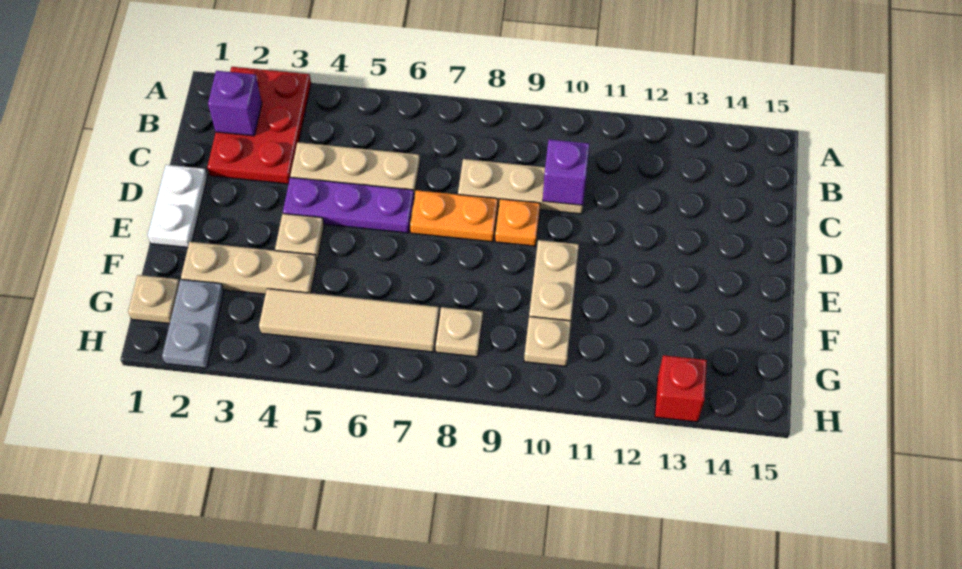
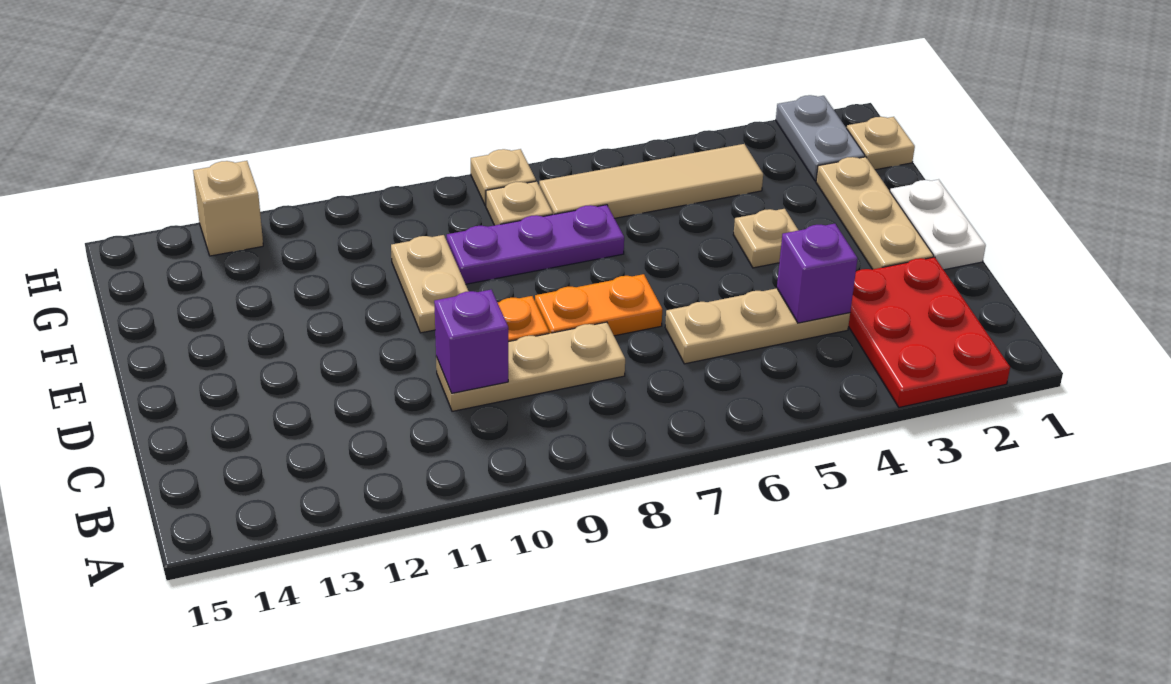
purple 1x1 brick [208,71,262,136] -> purple 1x1 brick moved to [777,224,858,323]
purple 1x3 plate [283,177,414,233] -> purple 1x3 plate moved to [447,205,624,284]
tan 1x3 plate [181,242,317,294] -> tan 1x3 plate turned to [816,157,934,269]
tan 1x1 plate [524,317,571,366] -> tan 1x1 plate moved to [471,149,536,206]
red 1x1 brick [655,355,707,422] -> tan 1x1 brick [193,161,263,256]

